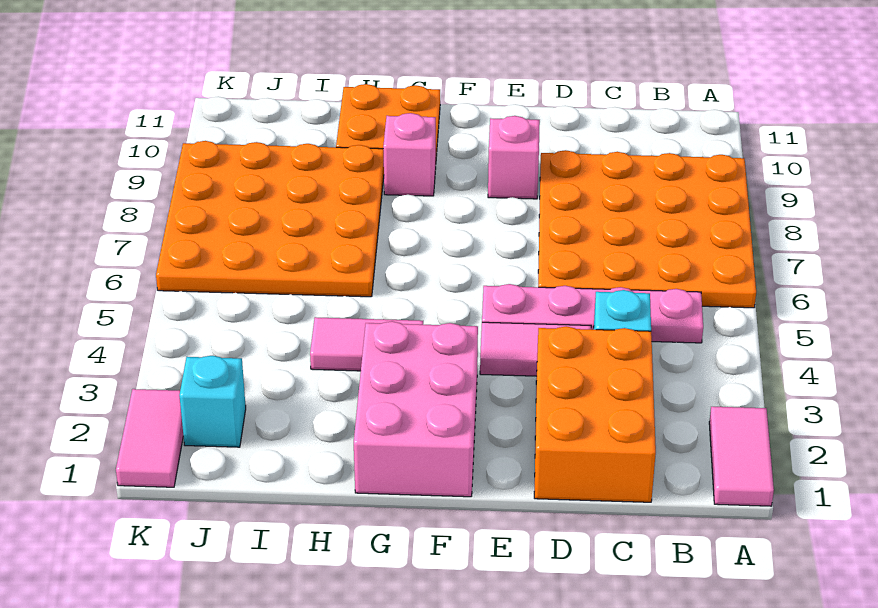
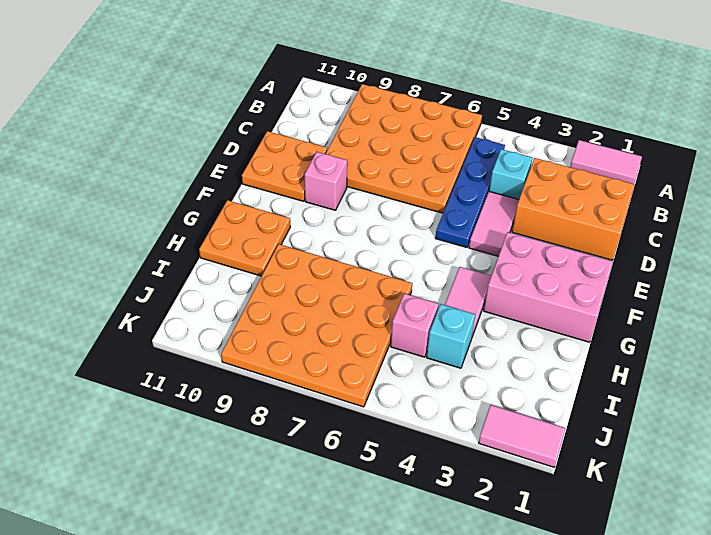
pink 1x4 plate [482,284,703,343] -> blue 1x4 plate [435,137,505,247]
none -> orange 2x2 plate [242,131,327,201]
pink 1x1 brick [383,113,436,196] -> pink 1x1 brick moved to [391,293,439,357]
cyan 1x1 brick [179,356,246,447] -> cyan 1x1 brick moved to [427,304,475,368]

